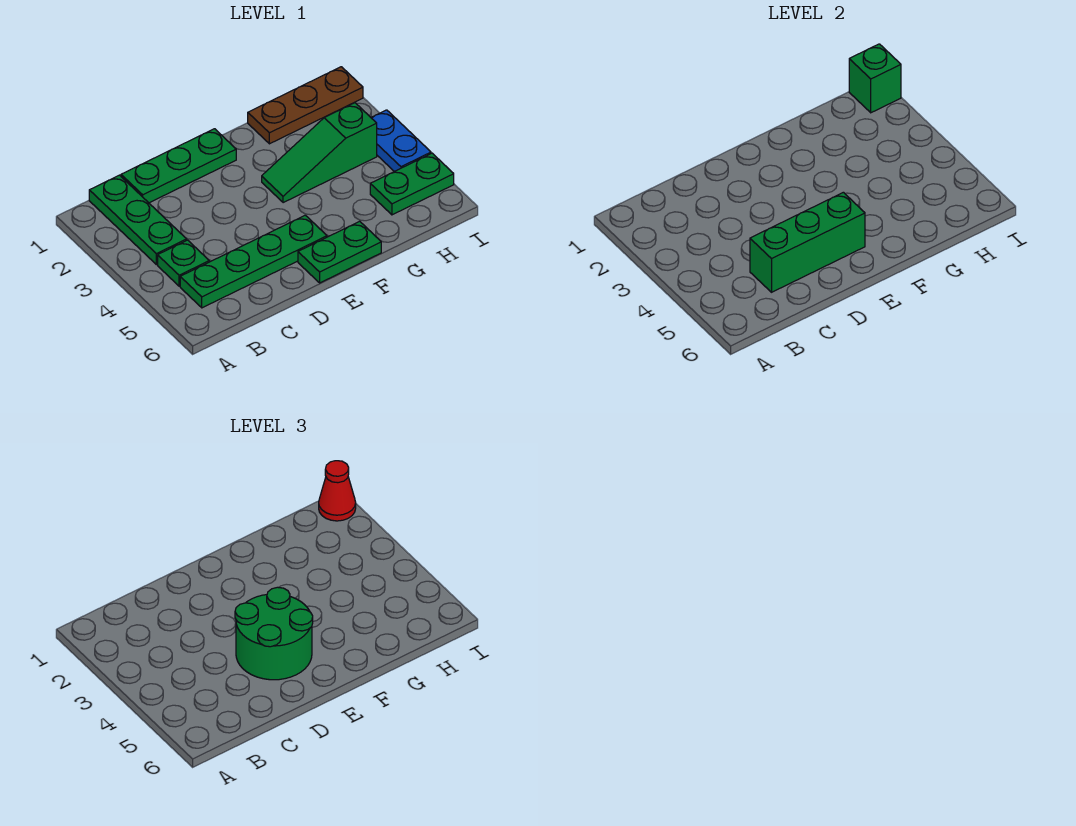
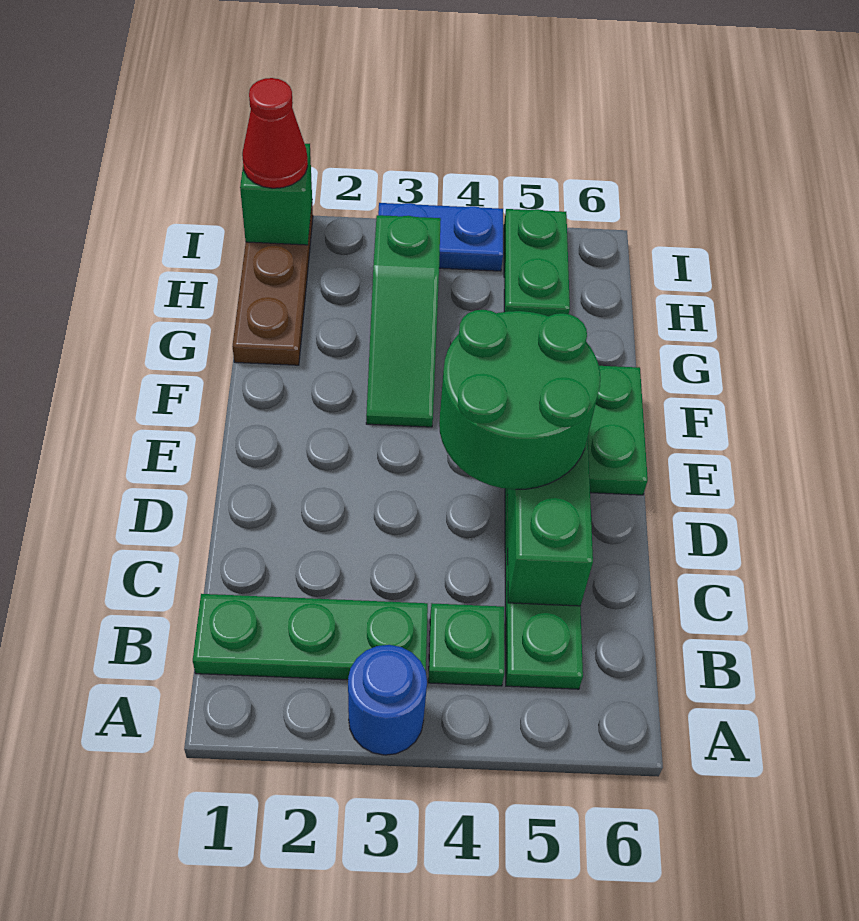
none -> blue 1x1 round brick [348,645,427,755]
green 1x3 plate [121,129,236,203] -> none

